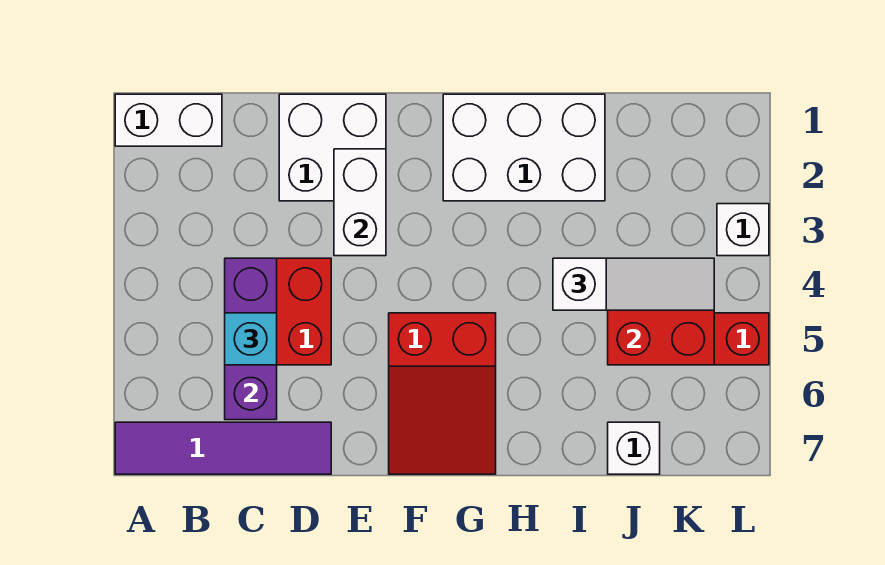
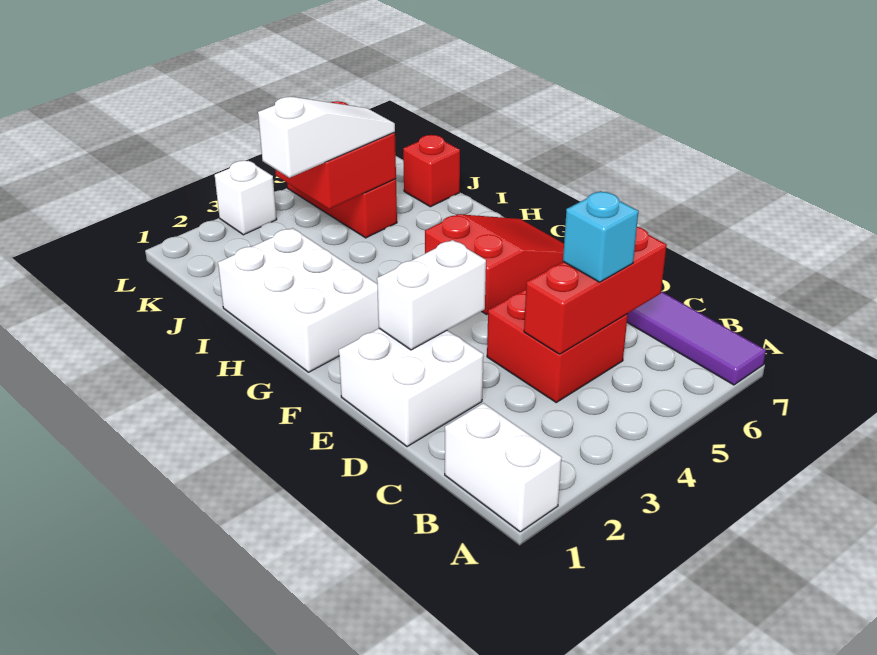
purple 1x3 brick [225,258,277,420] -> red 1x3 brick [524,227,667,354]
white 1x3 slope [553,258,714,310] -> white 1x3 slope turned to [258,97,395,178]
white 1x1 brick [608,422,660,474] -> red 1x1 brick [403,135,460,207]

